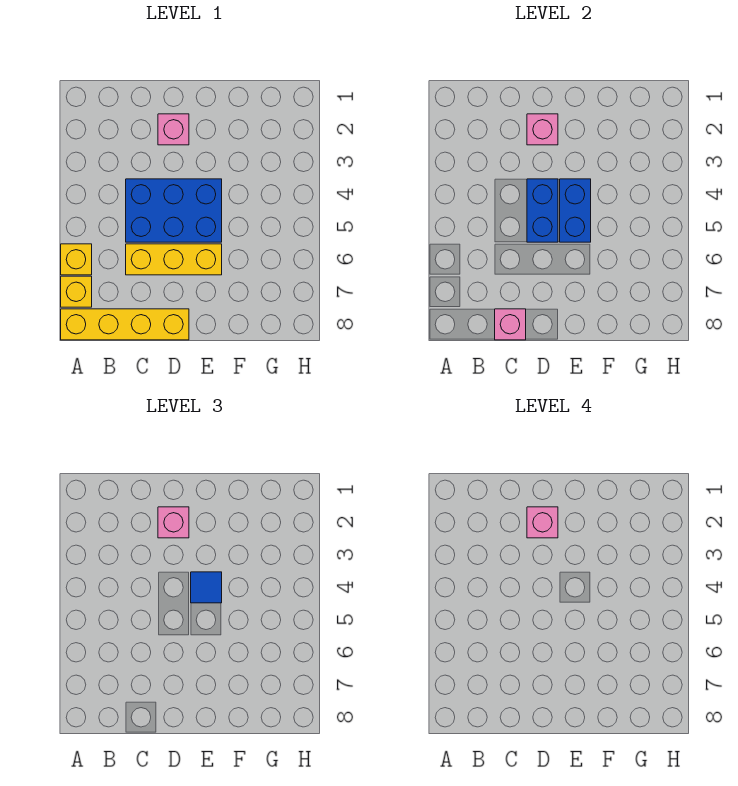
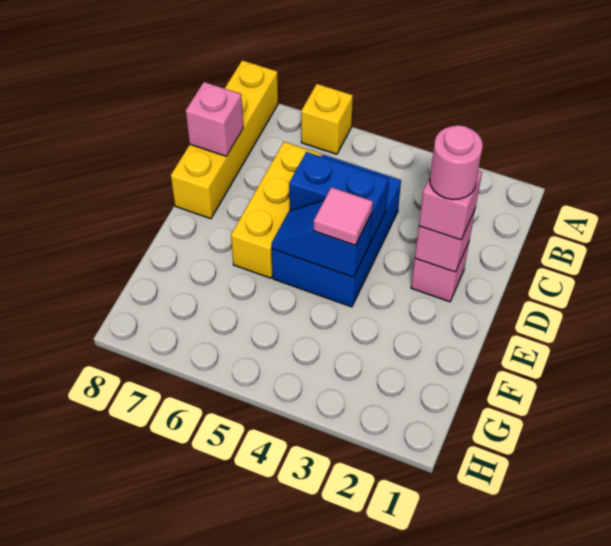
yellow 1x1 brick [61,276,92,307] -> none
pink 1x1 brick [527,507,558,538] -> pink 1x1 round brick [430,125,483,200]
blue 1x2 brick [560,179,591,242] -> blue 1x2 slope [272,200,372,277]
blue 1x1 tile [191,572,222,603] -> pink 1x1 tile [314,187,373,245]

